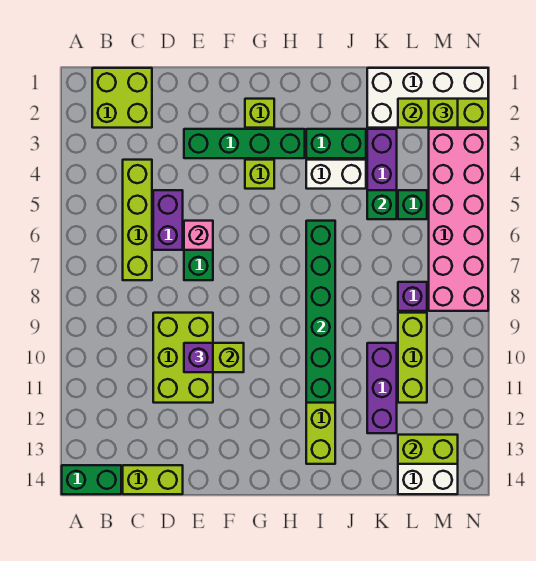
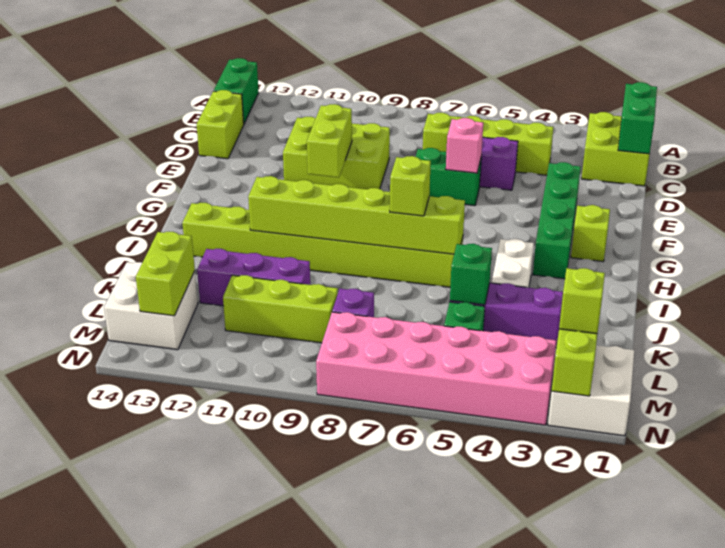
purple 1x1 brick [184,343,213,372] -> none
lime 1x1 brick [245,160,274,189] -> lime 1x1 brick moved to [390,156,431,216]
green 1x2 brick [306,129,366,158] -> green 1x2 brick moved to [618,82,657,154]
green 1x6 brick [306,221,335,403] -> lime 1x6 brick [248,176,465,254]
white 2x4 brick [367,68,488,128] -> white 2x2 brick [548,345,634,436]

